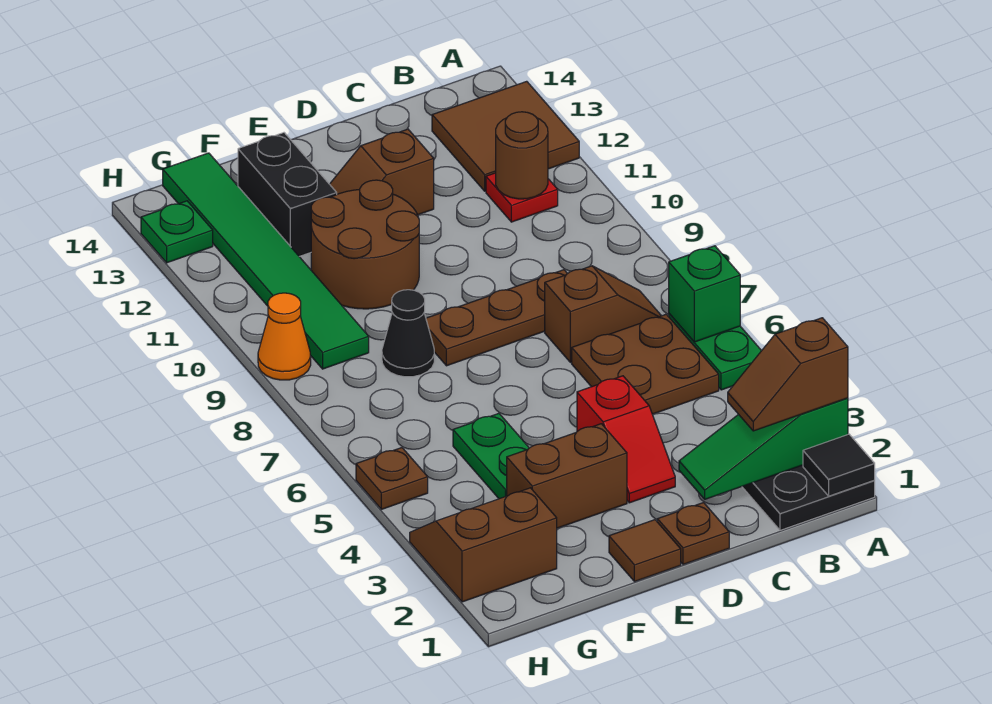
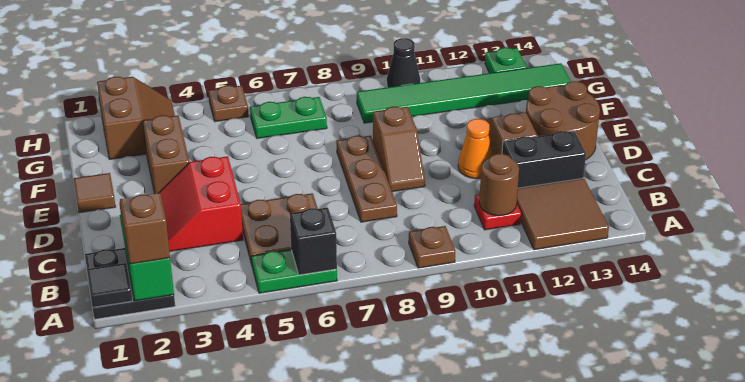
green 1x1 brick [669,246,740,342] -> black 1x1 brick [290,207,337,275]
brown 1x2 slope [545,266,661,362] -> brown 1x2 slope moved to [373,107,425,192]
brown 1x1 plate [657,503,729,564] -> brown 1x1 plate moved to [409,226,455,268]
red 1x2 slope [577,376,675,503] -> red 2x2 slope [159,156,243,251]
brown 2x2 round brick [311,180,419,309] -> brown 2x2 round brick moved to [526,81,600,160]
green 1x2 plate [453,413,529,499] -> green 1x2 plate moved to [250,97,327,138]
black 1x1 cone [382,290,434,377] -> black 1x1 cone moved to [387,38,420,87]
black 1x2 brick [238,133,337,256] -> black 1x2 brick moved to [502,131,586,188]
orange 1x1 cone [258,293,311,380] -> orange 1x1 cone moved to [458,119,493,179]

